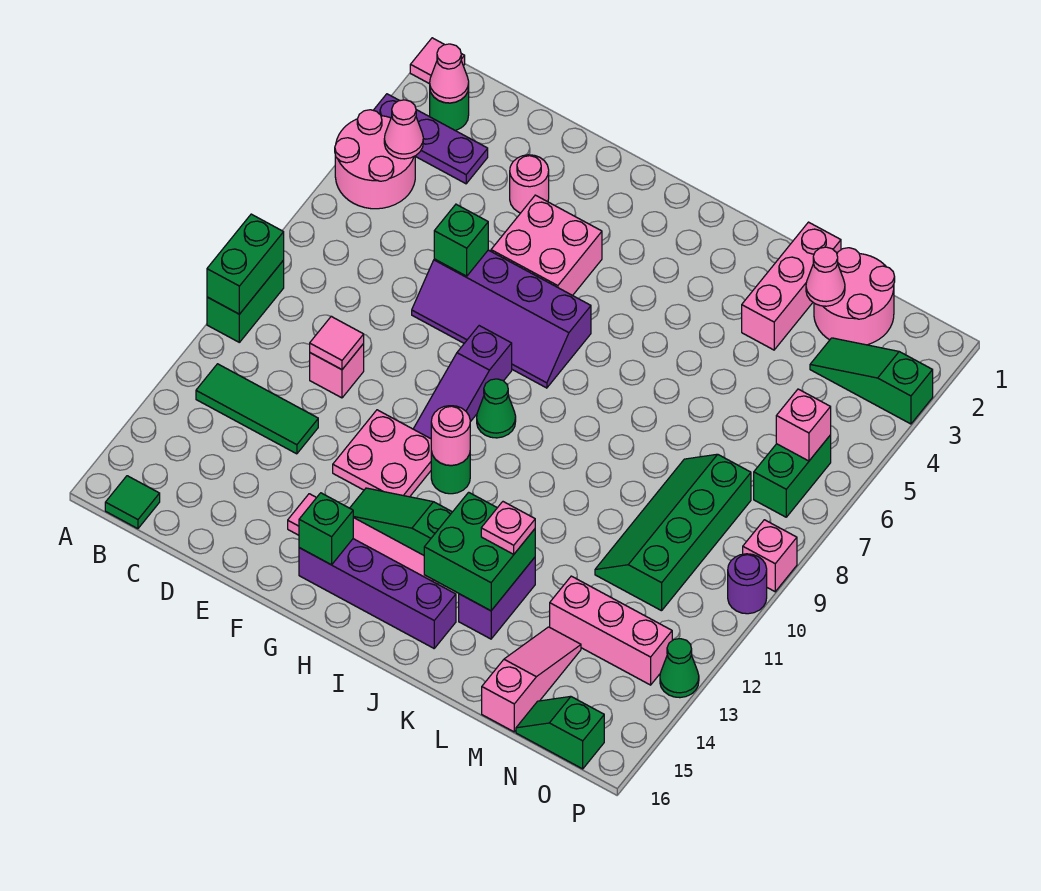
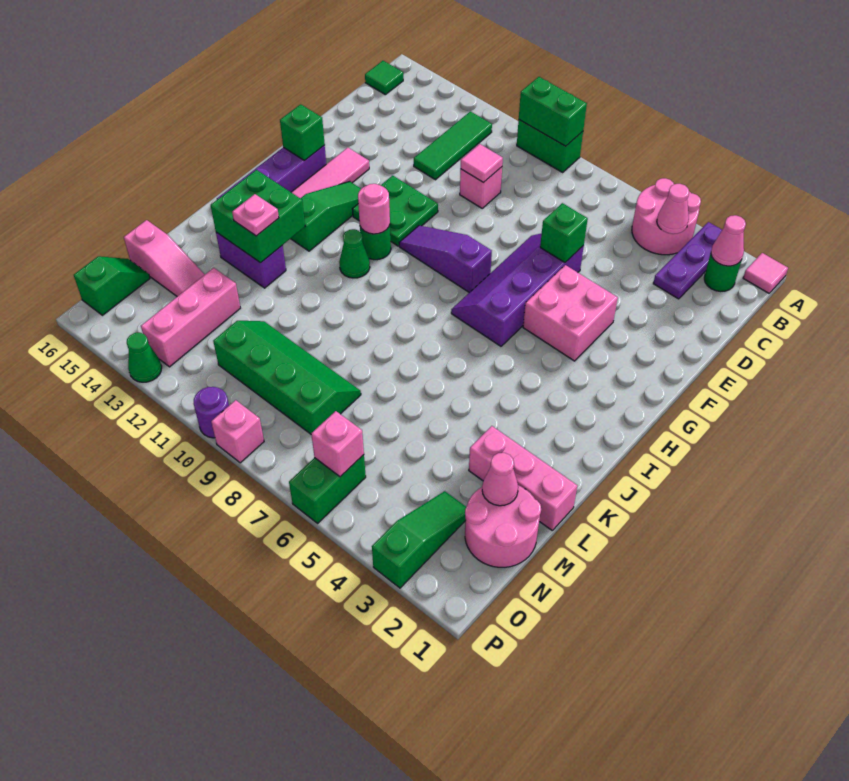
pink 1x1 round brick [510,155,549,213] -> none
pink 2x2 plate [333,410,431,497] -> green 2x2 plate [352,176,438,246]
green 1x1 cone [477,379,516,438] -> green 1x1 cone moved to [339,229,370,278]
green 1x2 brick [754,435,831,517] -> green 1x2 brick turned to [289,455,366,523]

